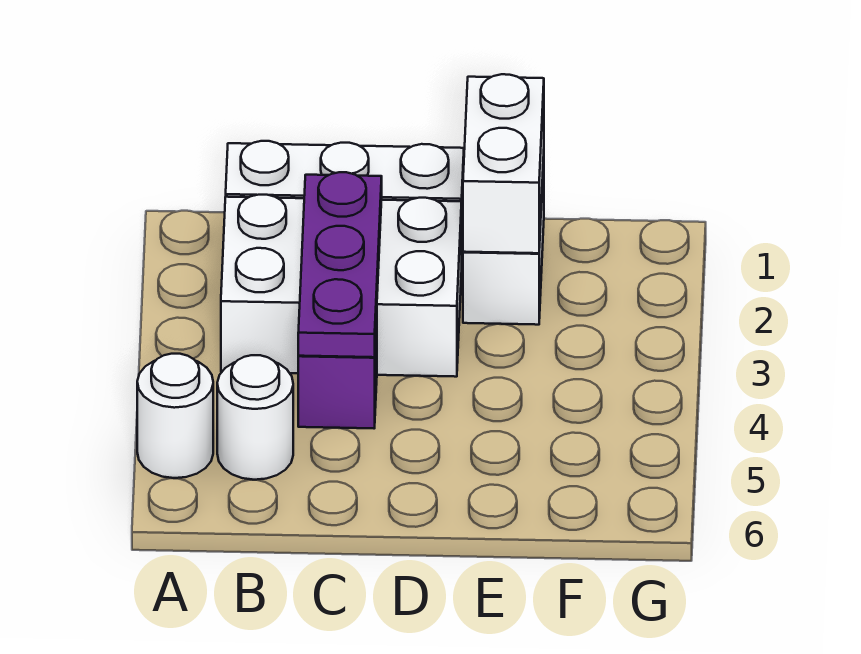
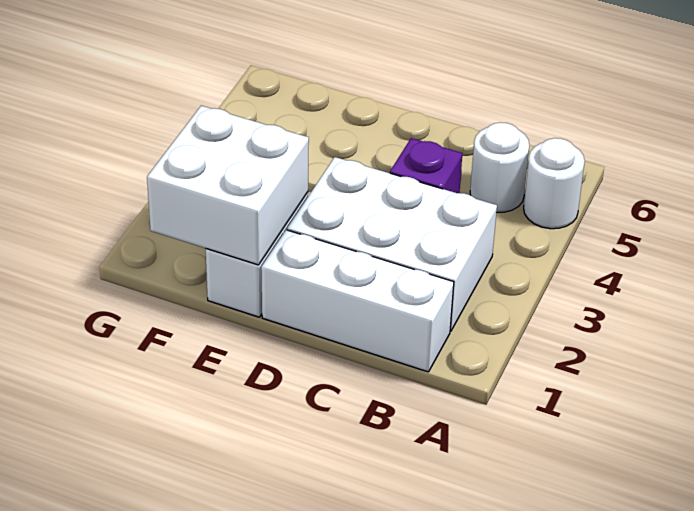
purple 1x3 plate [298,172,382,357] -> none
white 1x2 brick [463,74,544,253] -> white 2x2 brick [147,106,309,265]

